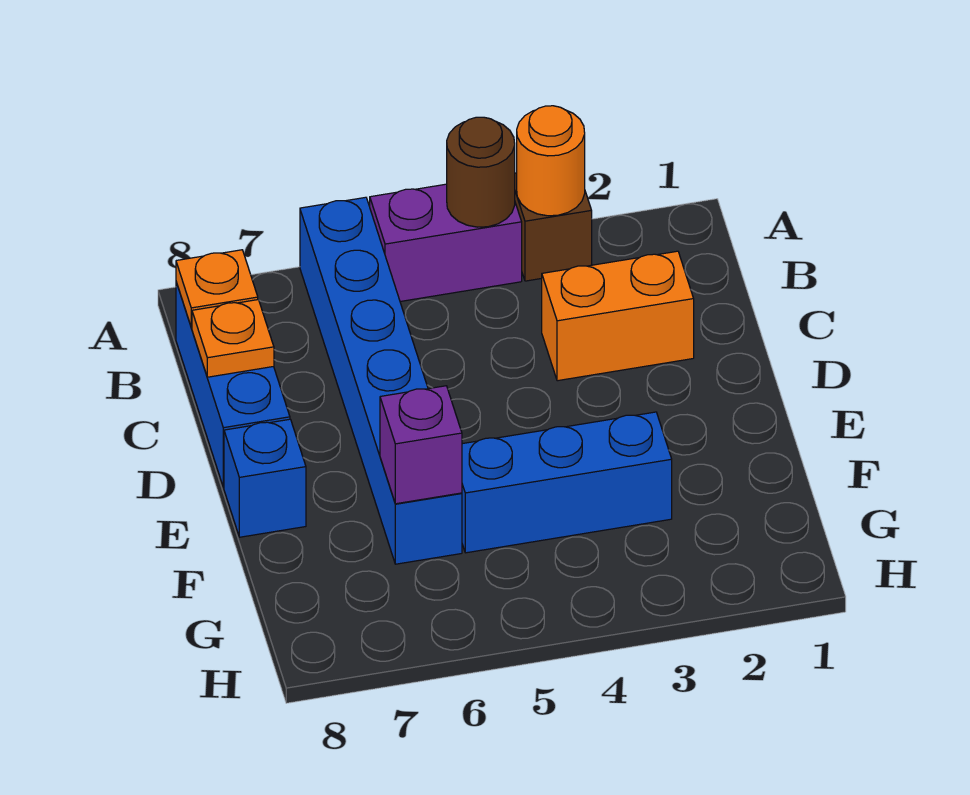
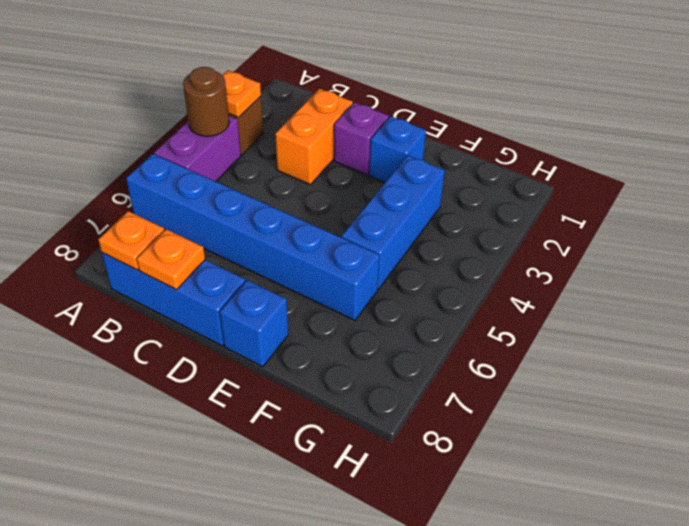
orange 1x1 round brick [517,106,585,216] -> orange 1x1 plate [222,70,261,118]
none -> blue 1x1 brick [369,116,426,182]
purple 1x1 brick [380,386,462,504] -> purple 1x1 brick moved to [334,102,389,175]

